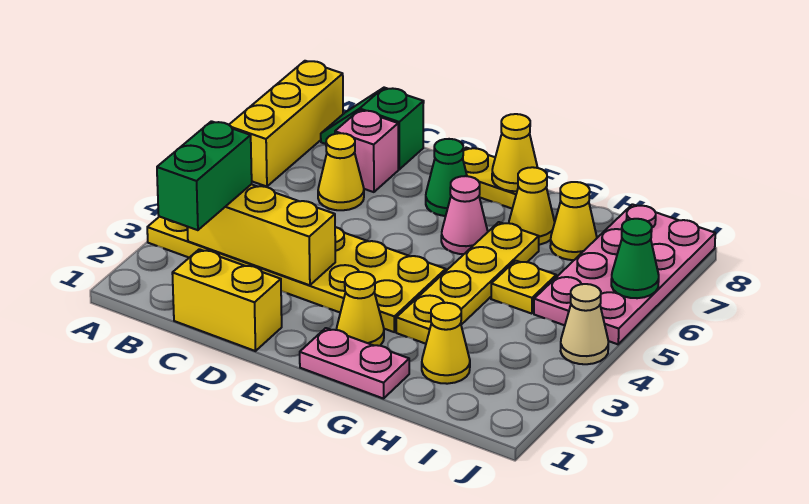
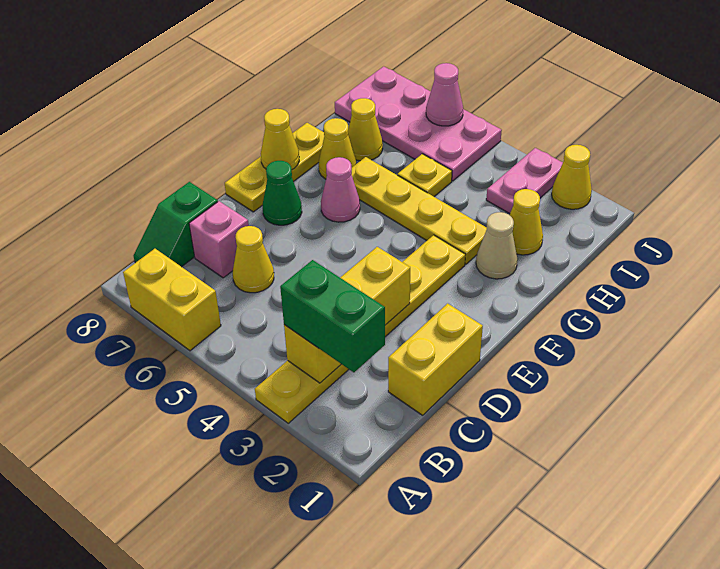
yellow 2x6 plate [147,217,446,332] -> yellow 1x6 plate [255,235,465,423]
yellow 1x3 brick [229,61,343,187] -> yellow 1x2 brick [123,249,221,351]
yellow 1x2 plate [463,148,517,208] -> yellow 1x3 plate [225,123,324,212]
pink 1x2 plate [300,328,409,399] -> pink 1x2 plate moved to [486,148,563,214]
yellow 1x1 cone [336,272,384,346] -> yellow 1x1 cone moved to [552,145,592,209]
tan 1x1 cone [561,284,608,364] -> tan 1x1 cone moved to [476,212,518,279]
green 1x1 cone [611,219,659,298] -> pink 1x1 cone [426,63,463,126]

